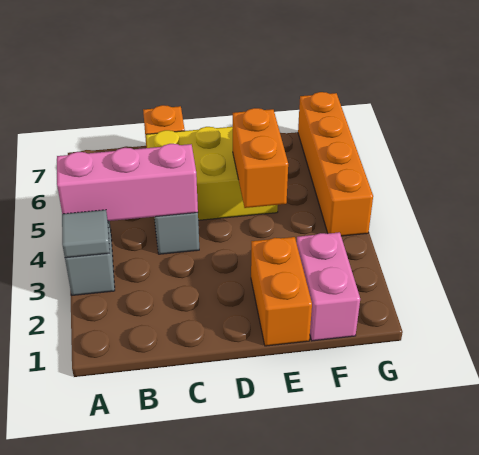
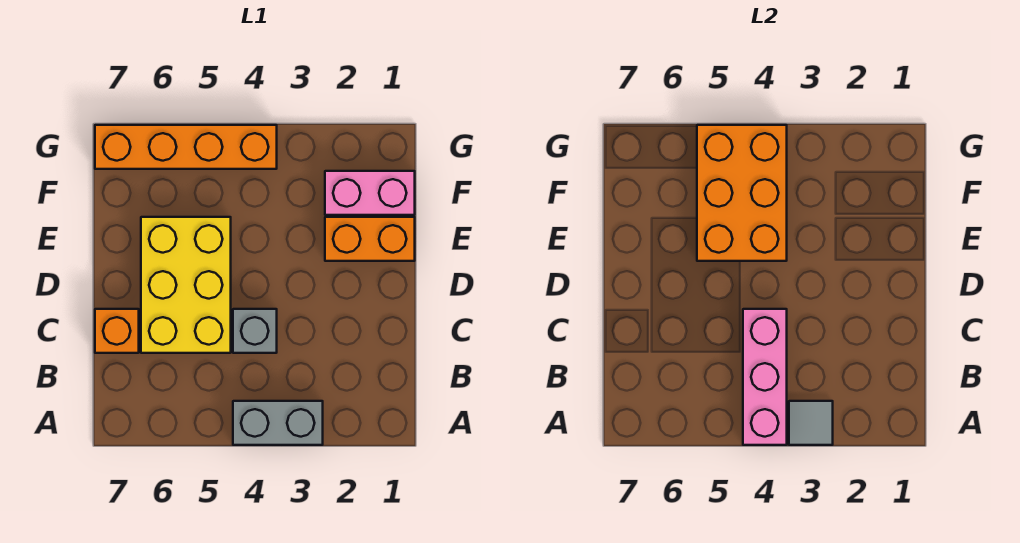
orange 1x2 brick [233,108,288,208] -> orange 2x3 brick [697,125,787,261]

